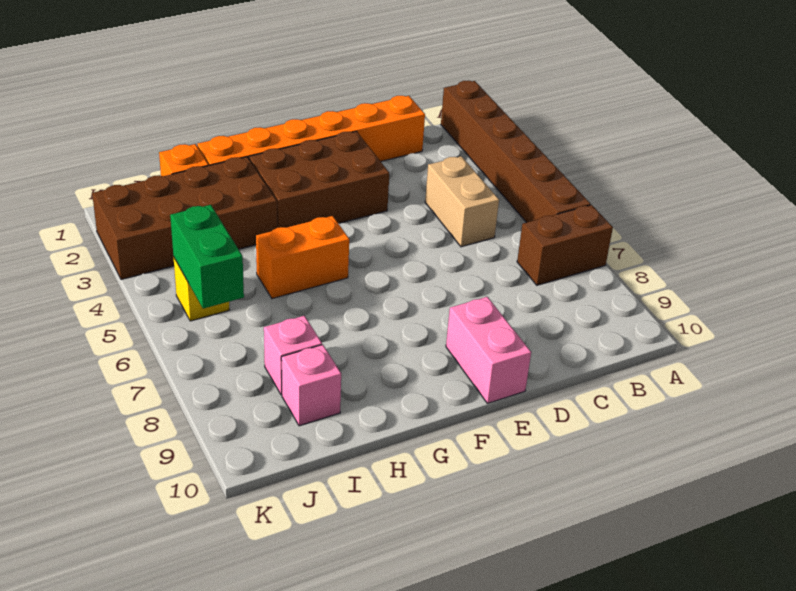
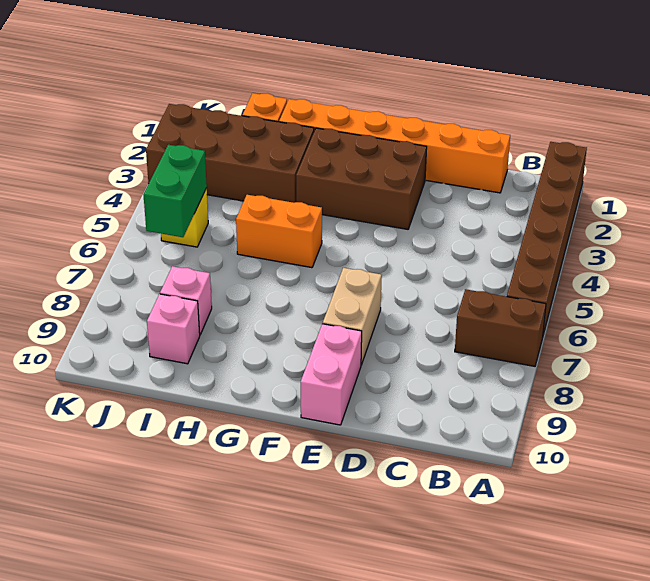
tan 1x2 brick [425,156,499,247] -> tan 1x2 brick moved to [323,268,382,365]

